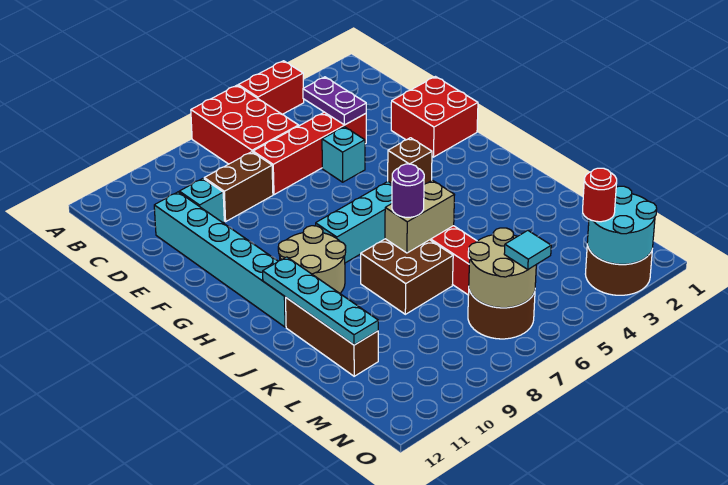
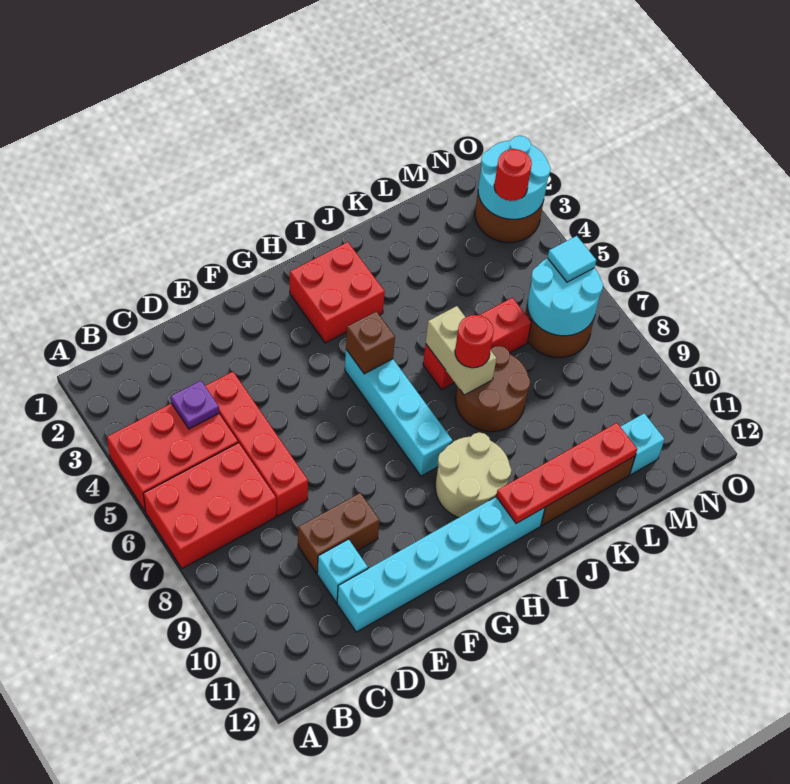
red 1x2 brick [238,61,304,114] -> red 2x3 brick [107,403,238,511]
purple 1x2 plate [303,77,366,125] -> purple 1x1 plate [171,381,219,429]
brown 1x2 brick [204,152,273,222] -> brown 1x2 brick turned to [298,493,379,573]
red 2x2 brick [391,77,478,157] -> red 2x2 brick moved to [290,242,385,343]
cyan 1x1 brick [322,127,365,182] -> cyan 1x1 brick moved to [621,413,664,475]
cyan 1x4 plate [263,257,378,345] -> red 1x4 plate [496,423,637,523]
brown 2x2 brick [361,239,453,314] -> brown 2x2 round brick [456,346,530,432]
purple 1x1 round brick [392,164,424,217] -> red 1x1 round brick [455,315,494,368]
tan 2x2 round brick [469,228,536,308] -> cyan 2x2 round brick [527,258,603,336]

